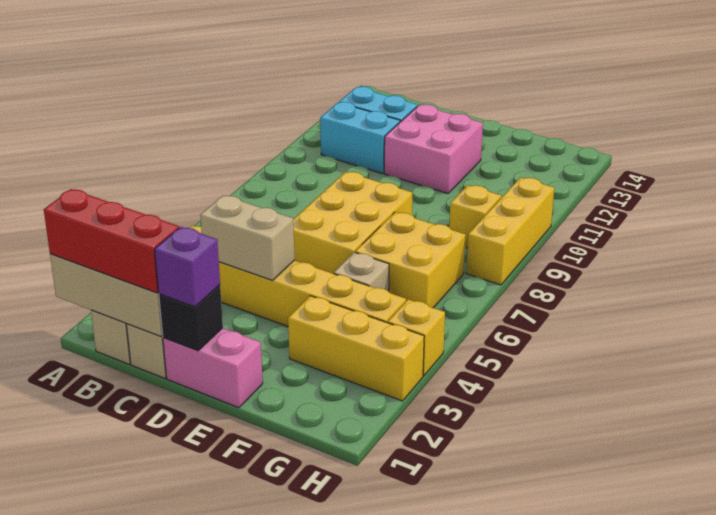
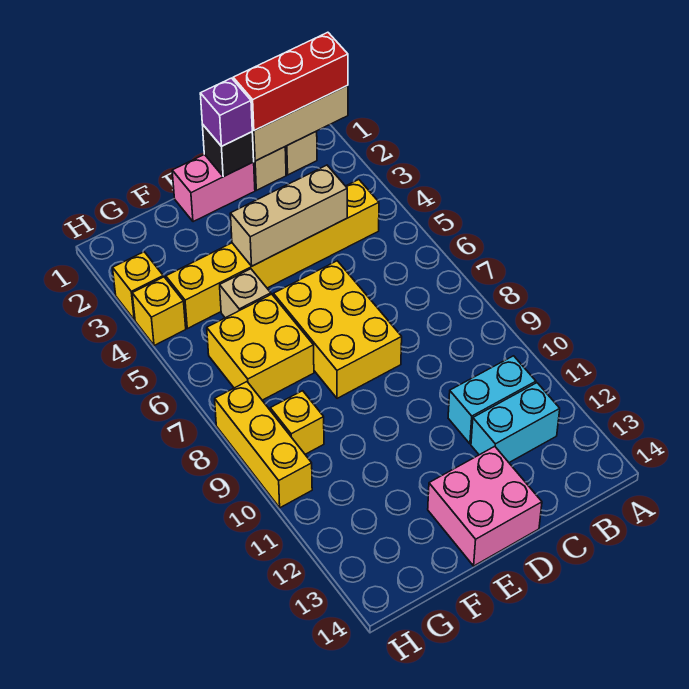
tan 1x2 brick [200,195,295,281] -> tan 1x3 brick [230,165,347,266]
pink 2x2 brick [384,104,483,193] -> pink 2x2 brick moved to [428,446,542,566]
yellow 1x3 brick [288,296,424,401] -> yellow 1x1 brick [113,252,163,320]

